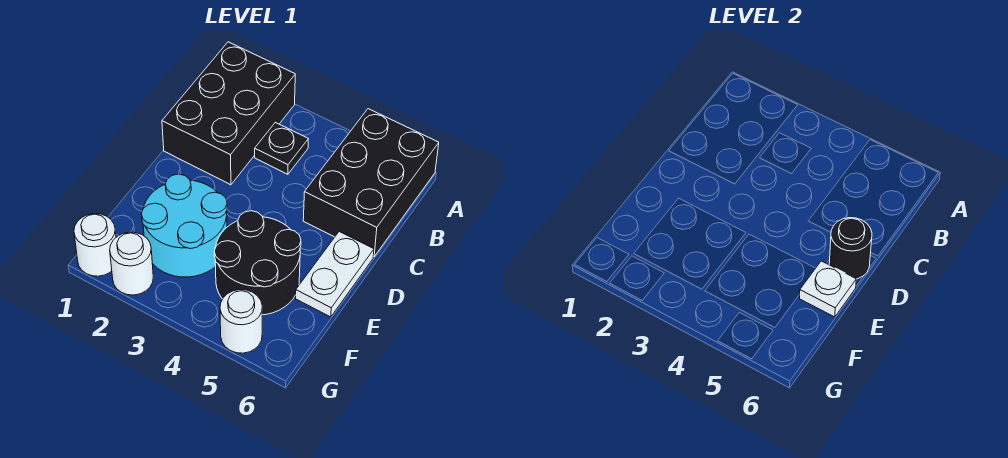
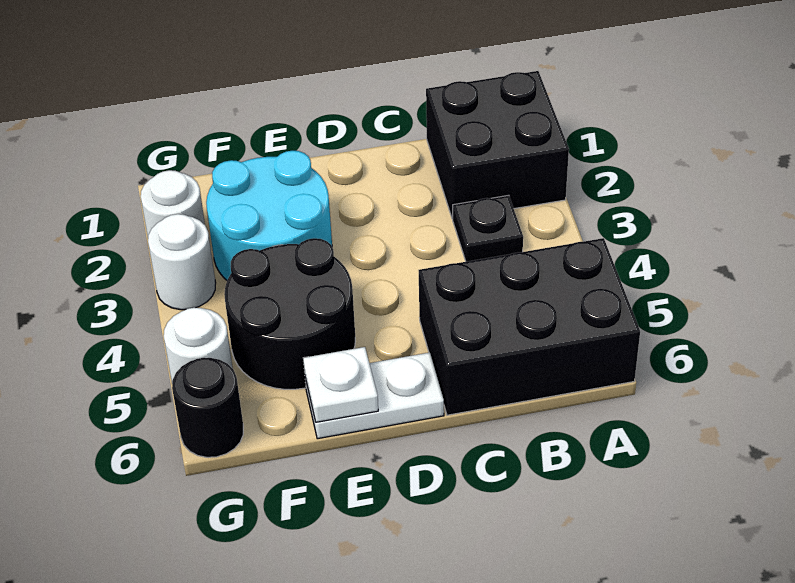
black 2x3 brick [162,42,295,185] -> black 2x2 brick [426,71,569,219]
black 1x1 round brick [829,218,872,279] -> black 1x1 round brick moved to [172,358,243,457]
white 1x1 round brick [74,214,116,276] -> white 1x1 round brick moved to [148,214,216,310]

